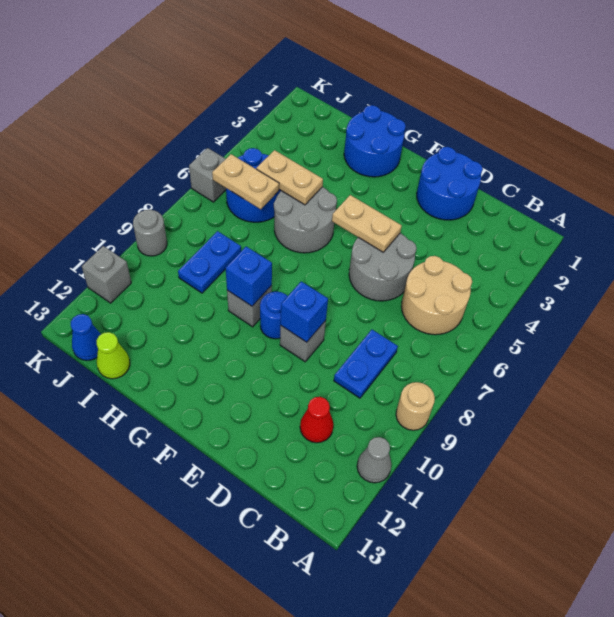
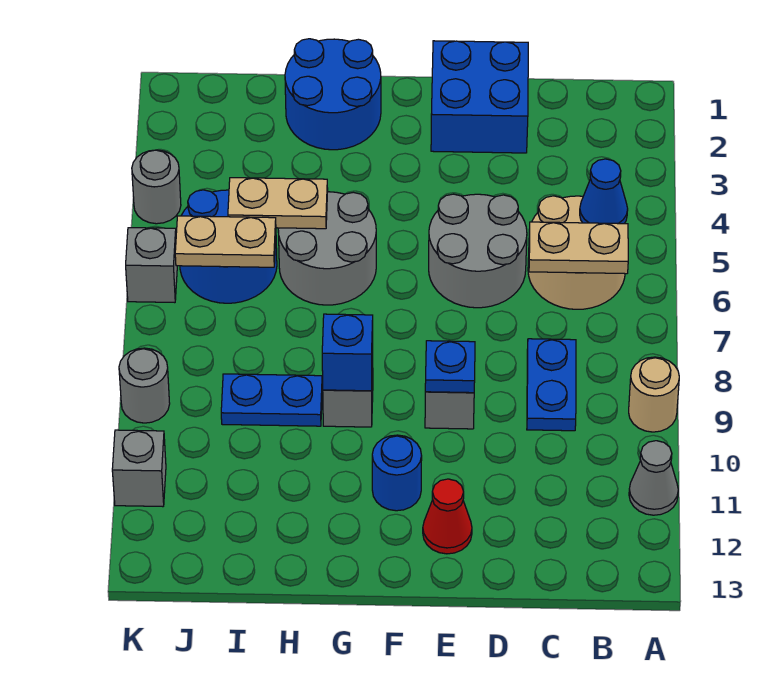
red 1x1 cone [300,397,333,443] -> red 1x1 cone moved to [423,479,472,554]
blue 2x2 round brick [417,147,483,220] -> blue 2x2 brick [431,41,528,153]
tan 1x2 plate [332,195,402,252] -> tan 1x2 plate moved to [529,222,628,274]
blue 1x1 brick [281,281,328,342] -> blue 1x1 plate [425,341,475,393]
blue 1x1 round brick [260,292,287,339] -> blue 1x1 round brick moved to [372,435,422,511]
blue 1x2 plate [178,231,241,293] -> blue 1x2 plate turned to [221,374,322,426]
lime 1x1 cone [97,332,130,379] -> none
blue 1x1 cone [71,314,101,361] -> blue 1x1 cone moved to [580,159,628,224]
none -> grey 1x1 round brick [132,150,181,224]

